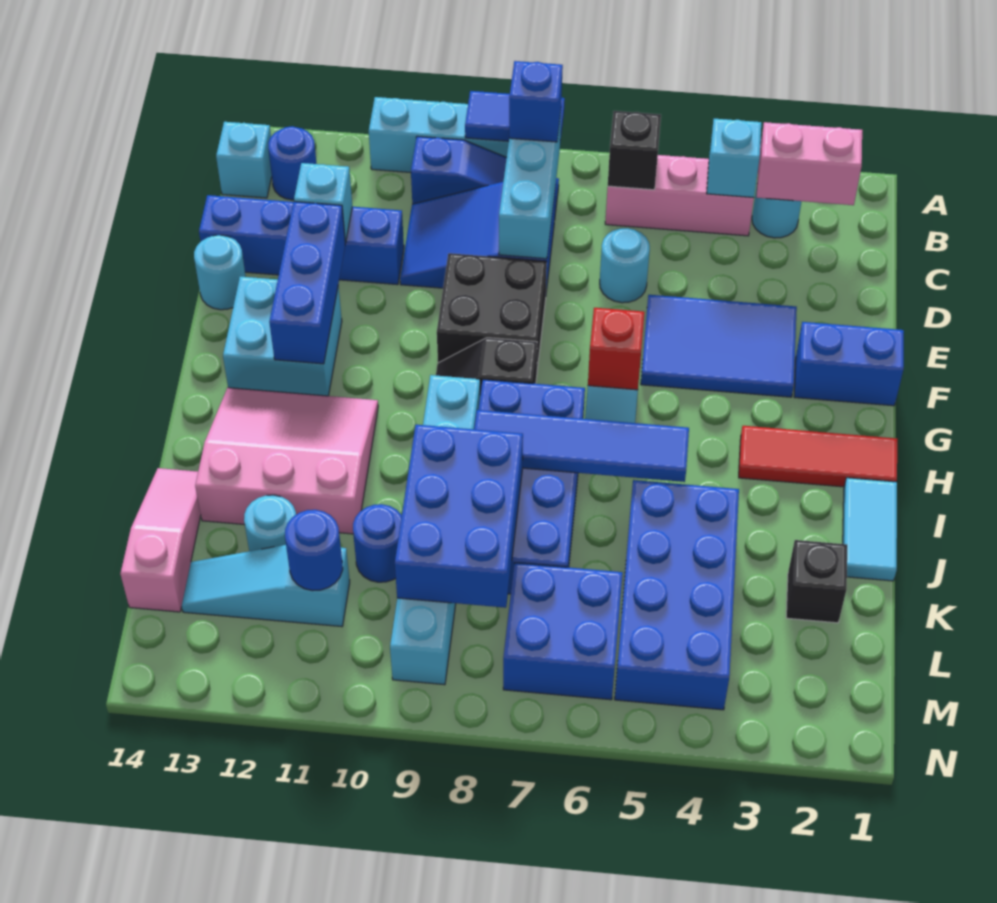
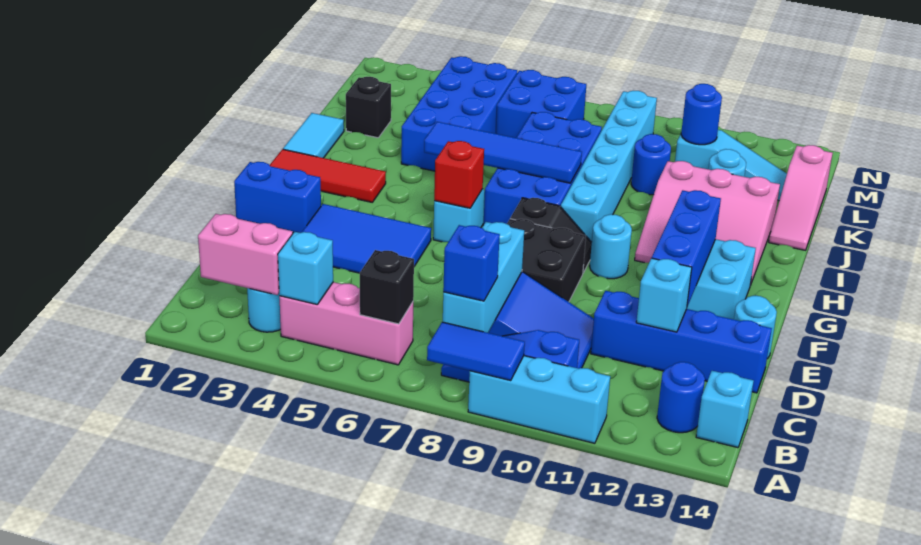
cyan 1x1 round brick [600,228,650,303] -> cyan 1x1 round brick moved to [590,214,632,279]
blue 2x3 brick [395,425,523,608] -> none

